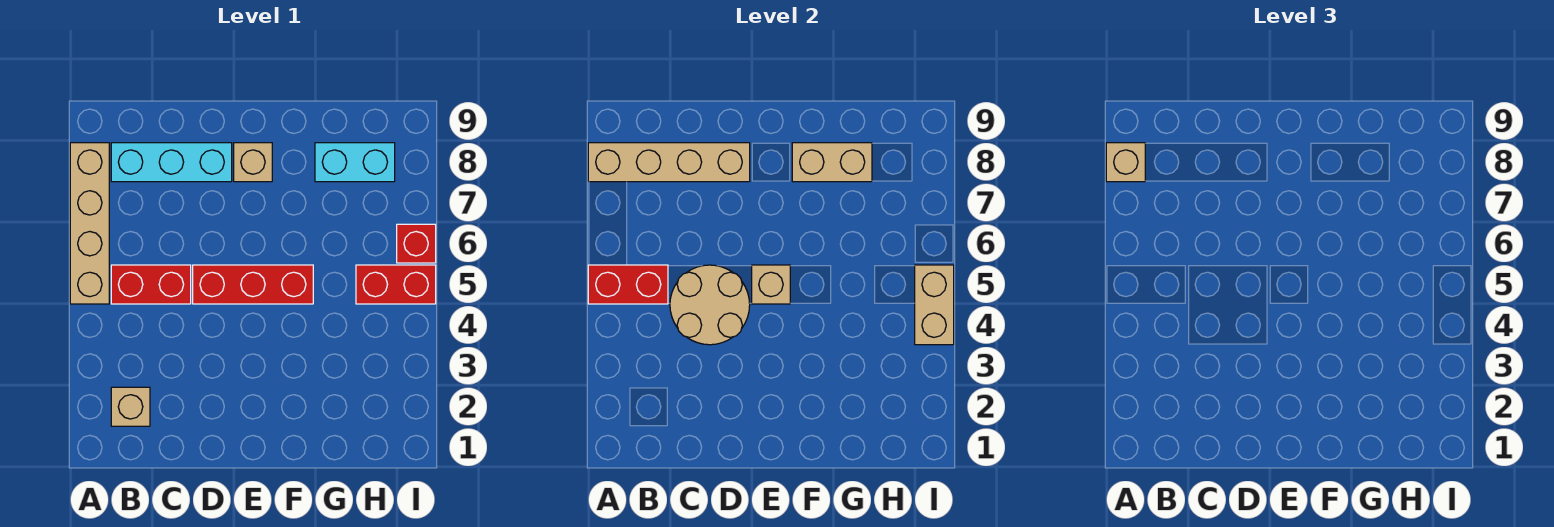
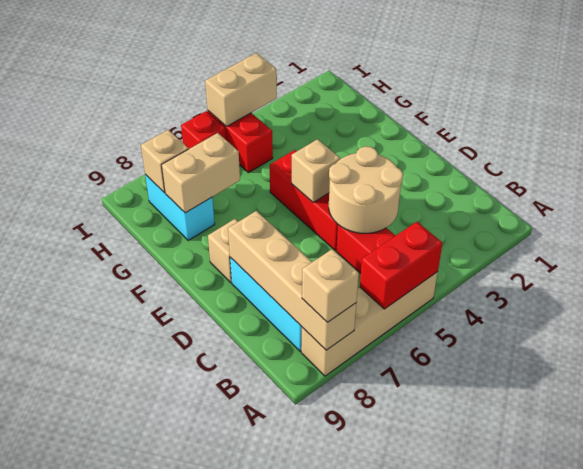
red 1x2 brick [588,265,668,304] -> red 1x2 brick turned to [360,222,443,309]
tan 1x1 brick [111,387,150,426] -> tan 1x1 brick moved to [141,130,188,193]
tan 1x2 brick [792,143,872,182] -> tan 1x2 brick turned to [162,133,240,213]

